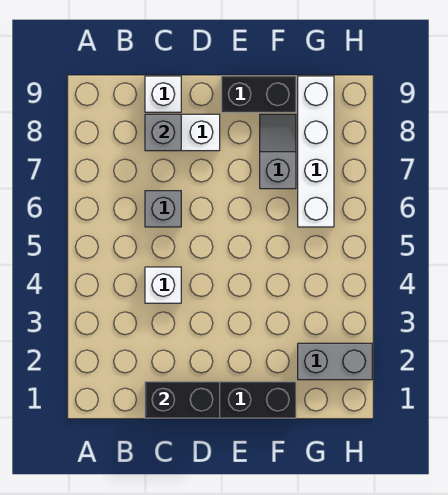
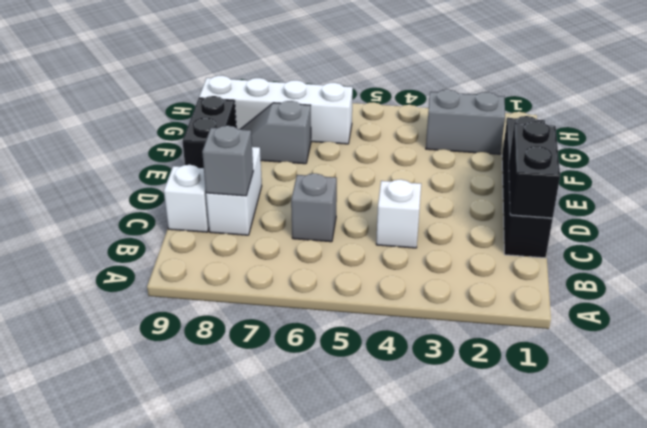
grey 1x2 brick [298,343,372,380] -> grey 1x2 brick turned to [426,90,505,154]

